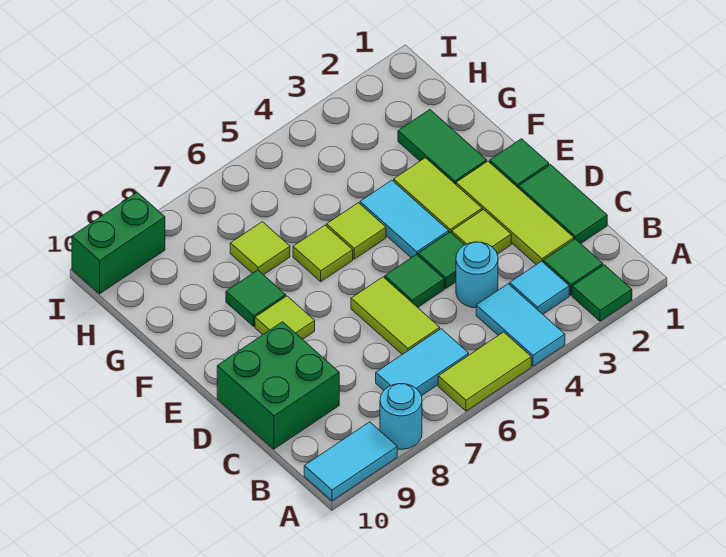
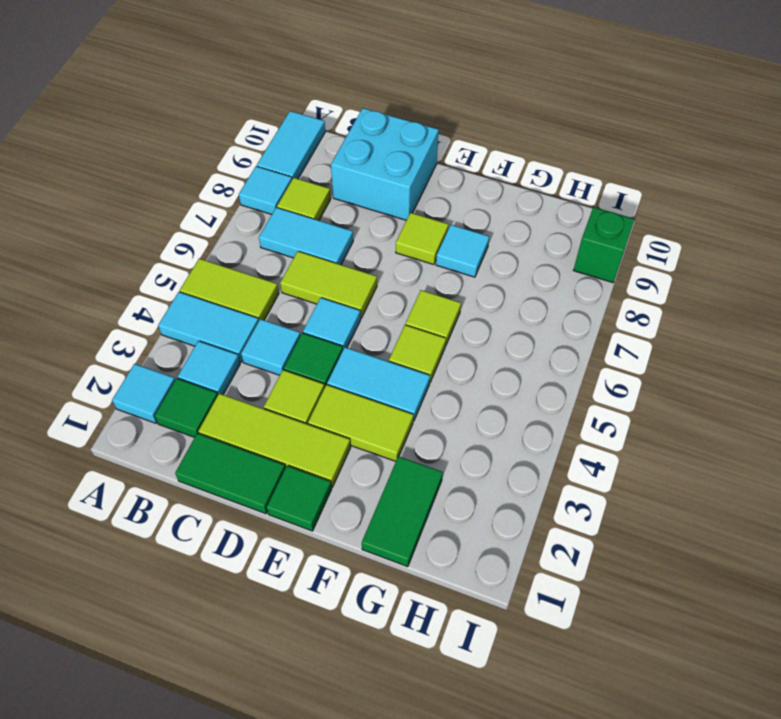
green 1x1 tile [572,265,632,321] -> cyan 1x1 tile [112,364,175,423]
lime 1x2 tile [438,332,531,411] -> lime 1x2 tile turned to [180,259,279,320]
cyan 1x1 round brick [380,384,422,449] -> cyan 1x1 tile [239,166,292,214]
cyan 1x2 tile [376,329,469,396] -> cyan 1x2 tile turned to [259,208,353,265]
cyan 1x1 round brick [456,242,498,308] -> cyan 1x1 tile [241,319,300,375]
green 2x2 brick [217,322,339,449] -> cyan 2x2 brick [331,108,439,220]
green 1x1 tile [385,254,444,307] -> cyan 1x1 tile [303,298,361,349]
green 1x2 tile [398,110,487,184] -> green 1x2 tile turned to [362,456,443,567]
green 1x1 tile [226,270,286,326] -> cyan 1x1 tile [436,225,489,277]
lime 1x1 tile [230,222,290,275] -> lime 1x1 tile moved to [277,178,331,221]
green 1x2 brick [72,192,165,294] -> green 1x1 brick [573,207,635,283]

